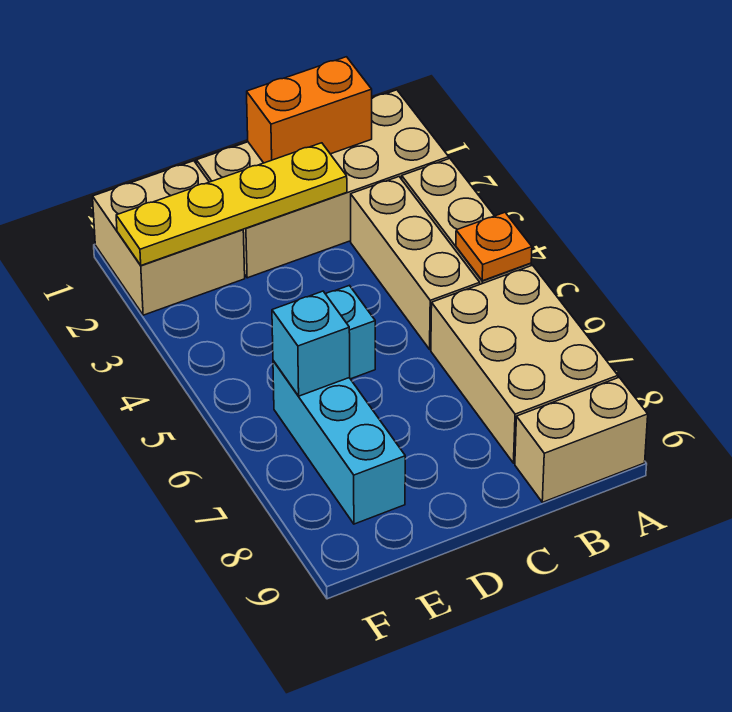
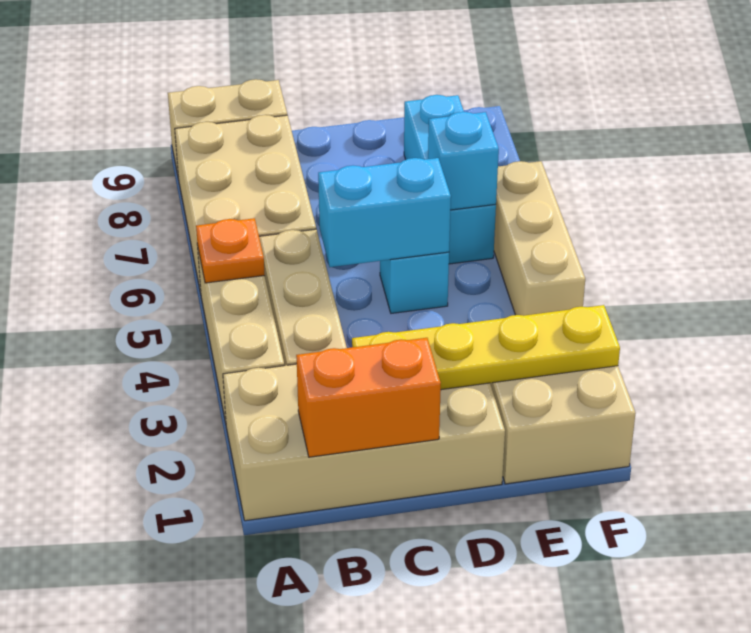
none -> cyan 1x2 brick [318,158,451,267]
none -> tan 1x3 brick [494,161,585,316]

